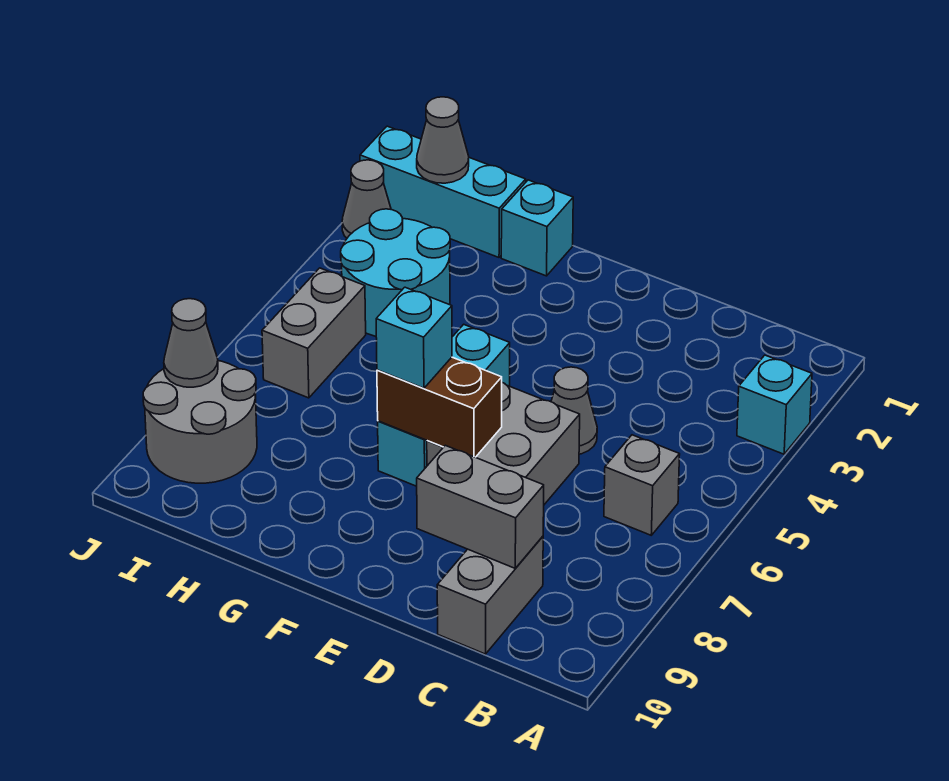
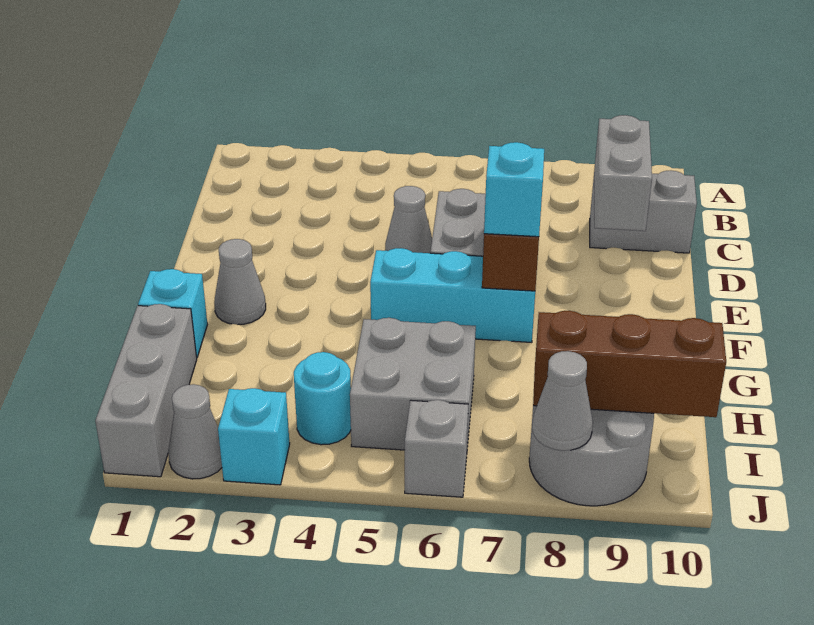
cyan 1x1 brick [737,355,812,454] -> cyan 1x1 brick moved to [218,388,290,485]
grey 1x1 brick [604,435,680,535] -> grey 1x1 brick moved to [405,400,468,497]
cyan 1x3 brick [360,126,526,257] -> grey 1x3 brick [95,304,197,477]
cyan 2x2 round brick [341,209,450,336] -> cyan 1x1 round brick [294,352,351,445]
grey 1x1 cone [417,97,469,183] -> grey 1x1 cone moved to [214,239,266,325]
grey 1x2 brick [262,268,366,398] -> grey 2x2 brick [350,318,476,450]
none -> brown 1x3 brick [533,311,726,417]

